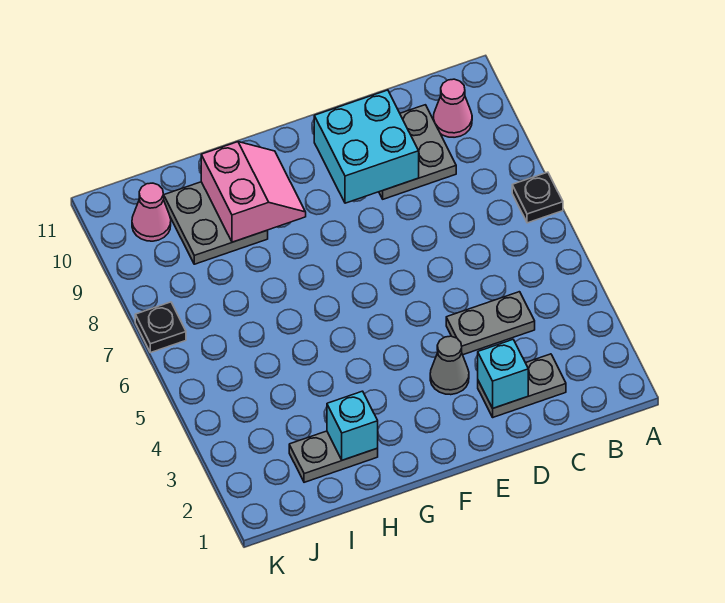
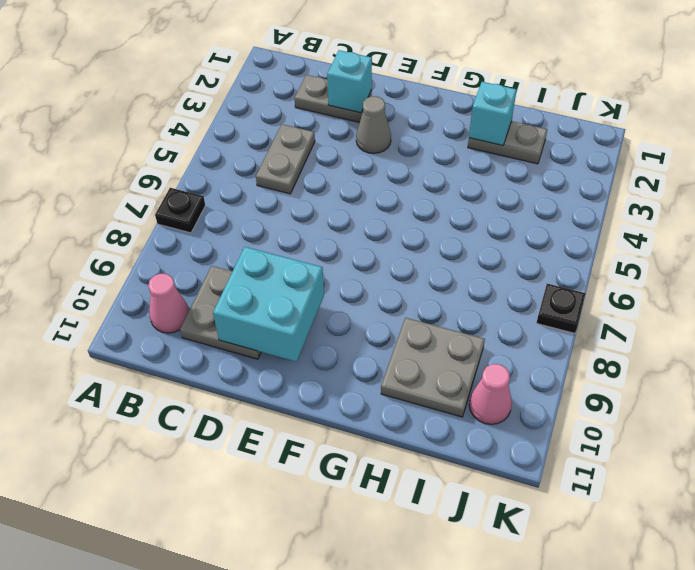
grey 1x2 plate [446,292,535,355] -> grey 1x2 plate turned to [256,124,315,194]
pink 2x2 slope [201,142,306,242] -> none

